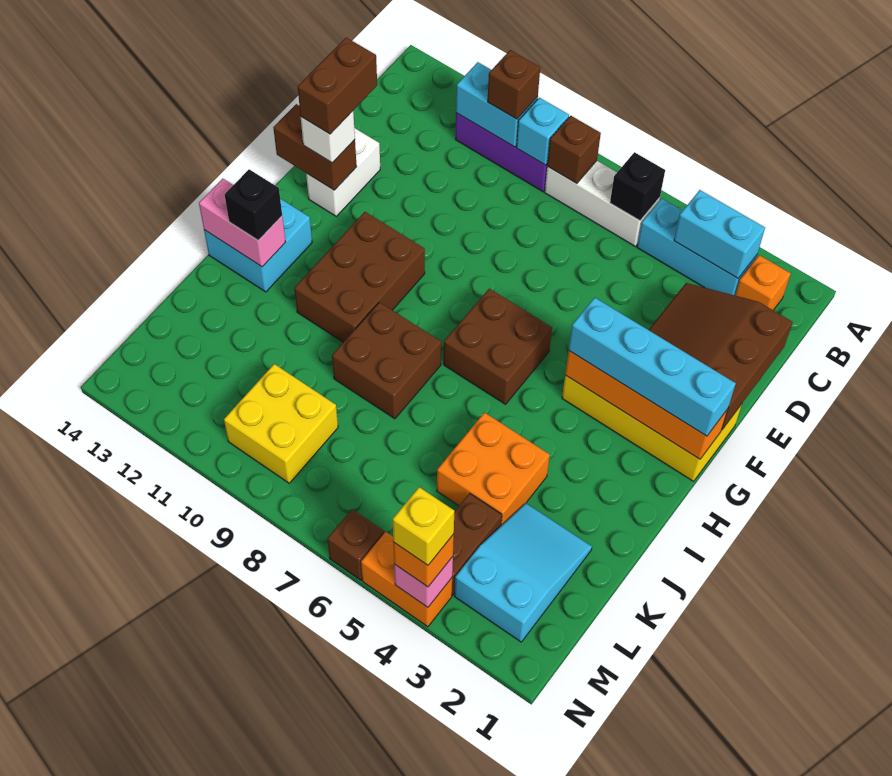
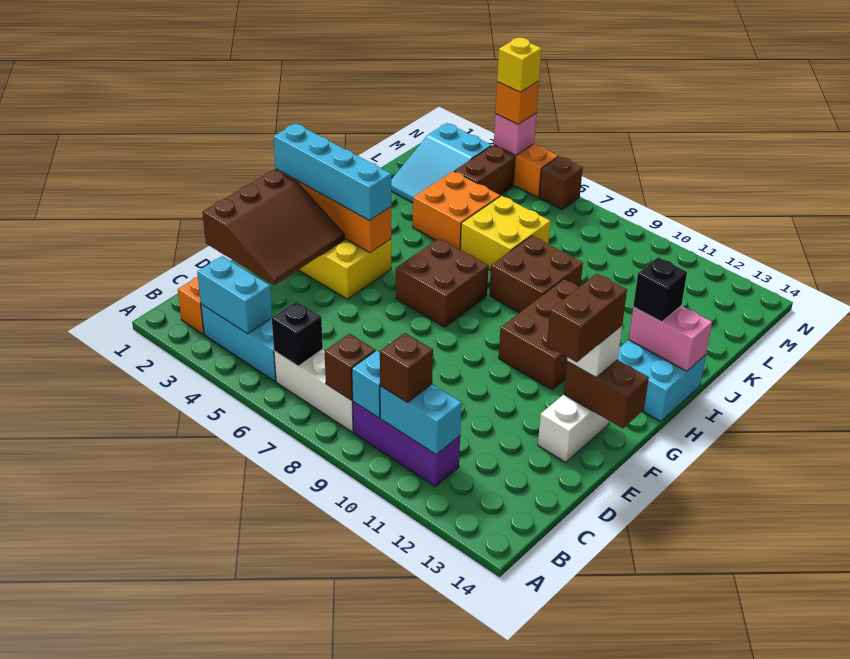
yellow 2x2 brick [224,364,338,483] -> yellow 2x2 brick moved to [460,196,550,270]

